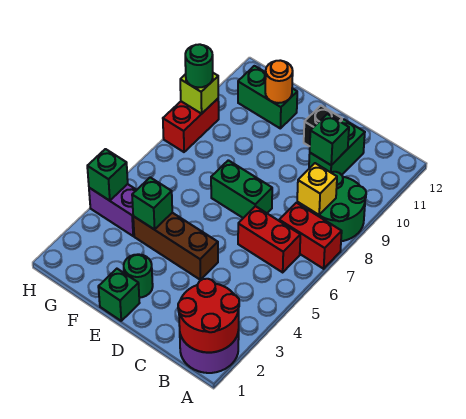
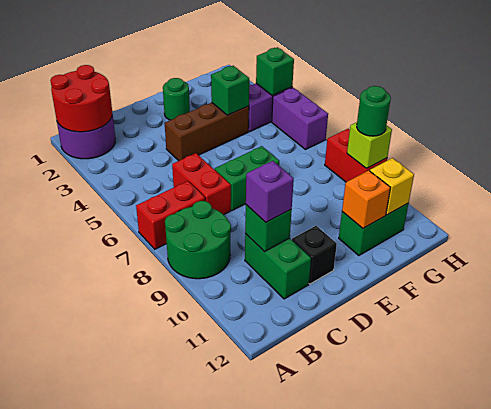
red 1x2 brick [238,206,300,272] -> red 1x2 brick turned to [172,153,231,215]
yellow 1x1 brick [297,163,337,215] -> yellow 1x1 brick moved to [370,158,414,215]
none -> purple 1x1 brick [246,161,294,222]
green 1x1 brick [98,269,139,321] -> none
orange 1x1 round brick [265,60,293,103] -> orange 1x1 brick [342,170,390,228]
none -> purple 1x2 brick [272,88,328,149]

